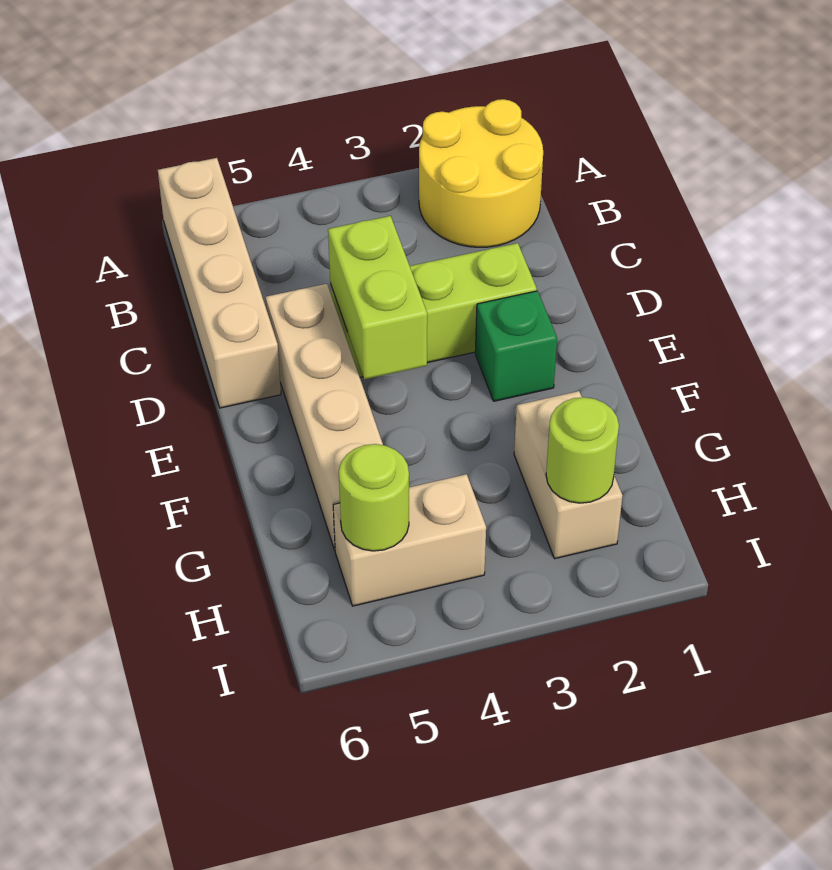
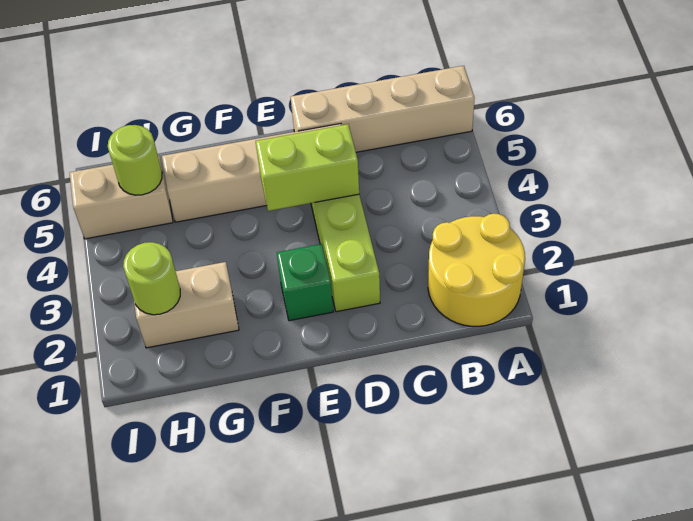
tan 1x2 brick [333,474,486,606] -> tan 1x2 brick turned to [70,156,173,239]

